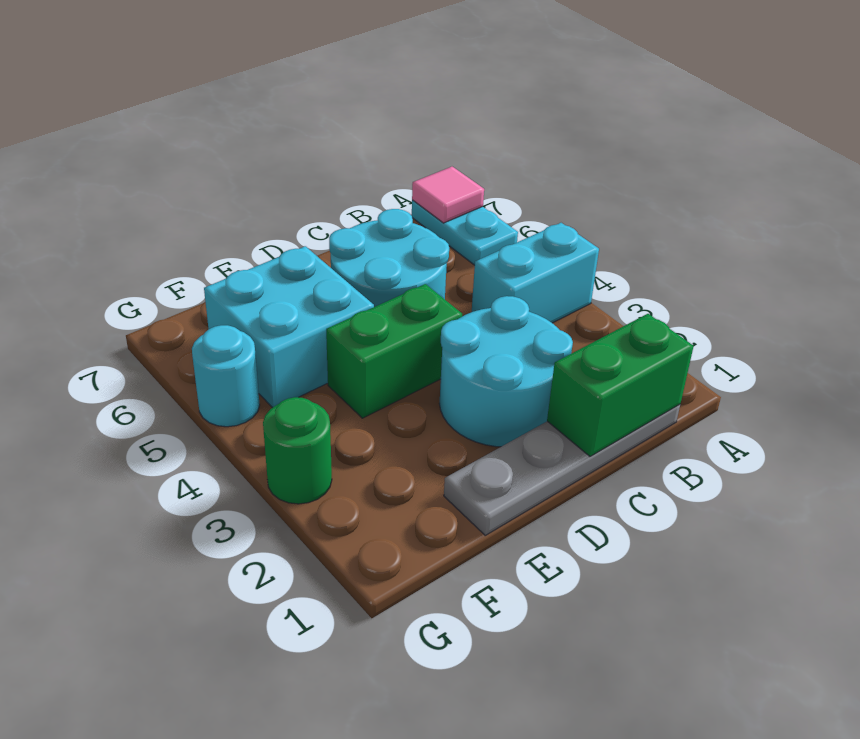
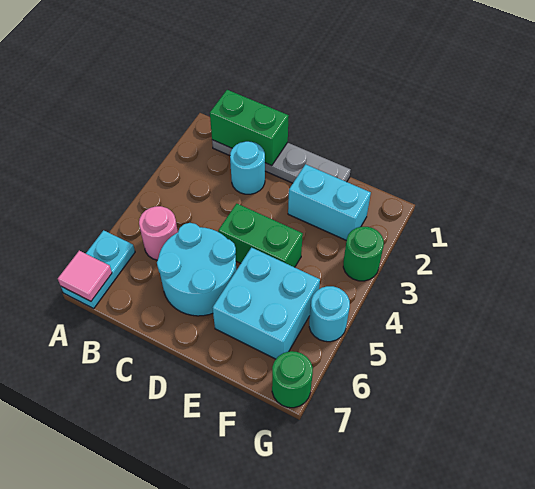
cyan 1x2 brick [472,223,599,323] -> cyan 1x2 brick moved to [288,164,371,241]
none -> pink 1x1 round brick [139,206,178,260]
cyan 2x2 round brick [439,296,573,447] -> cyan 1x1 round brick [230,141,265,194]
none -> green 1x1 round brick [272,351,313,408]

